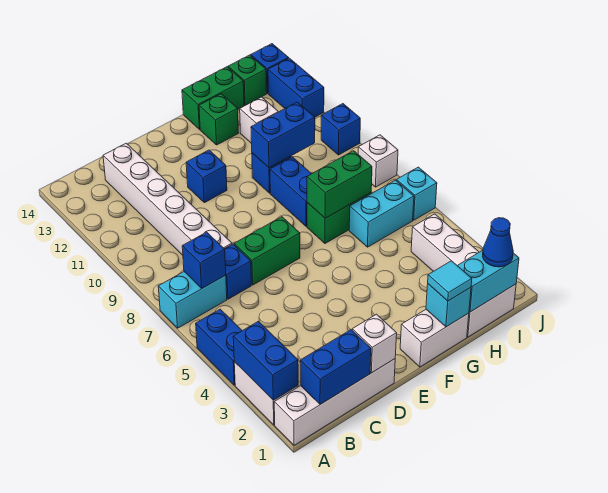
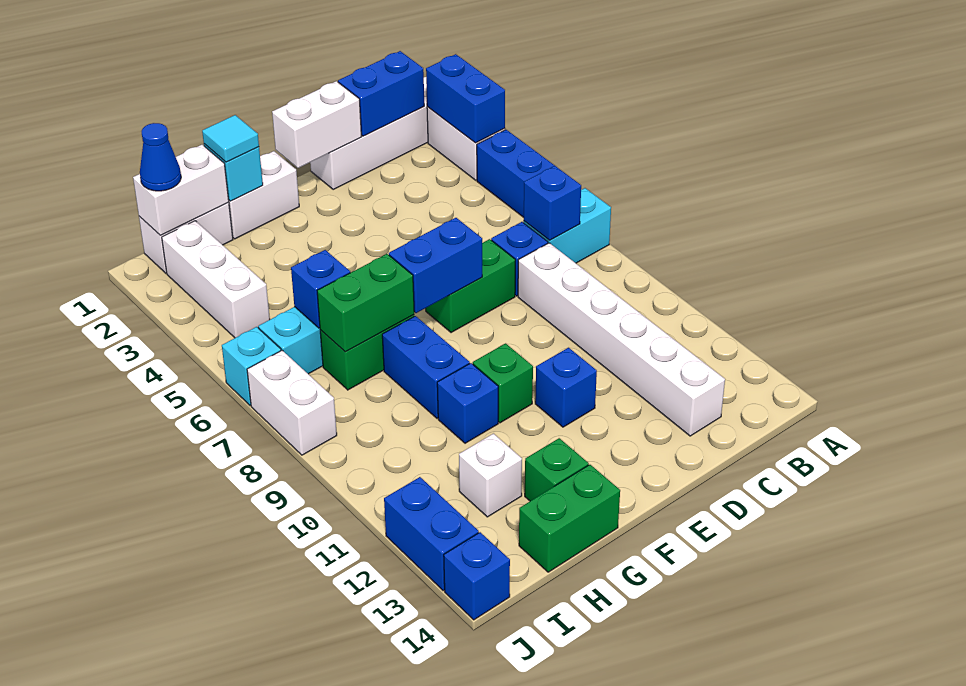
white 1x1 brick [352,314,397,373] -> white 1x2 brick [272,81,361,168]
blue 1x2 brick [251,102,315,168] -> blue 1x2 brick moved to [389,218,482,313]
cyan 1x2 brick [457,250,519,312] -> white 1x2 brick [133,145,229,235]
green 1x1 brick [228,55,267,105] -> green 1x1 brick moved to [473,343,533,423]
white 1x1 brick [358,135,398,187] -> white 1x2 brick [247,350,337,455]
blue 1x1 brick [321,104,360,155] -> blue 1x1 brick moved to [291,250,350,328]

